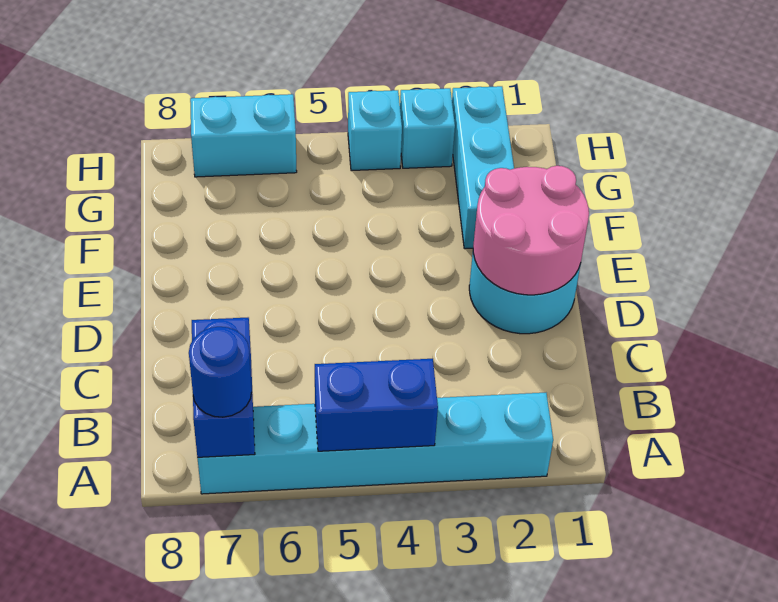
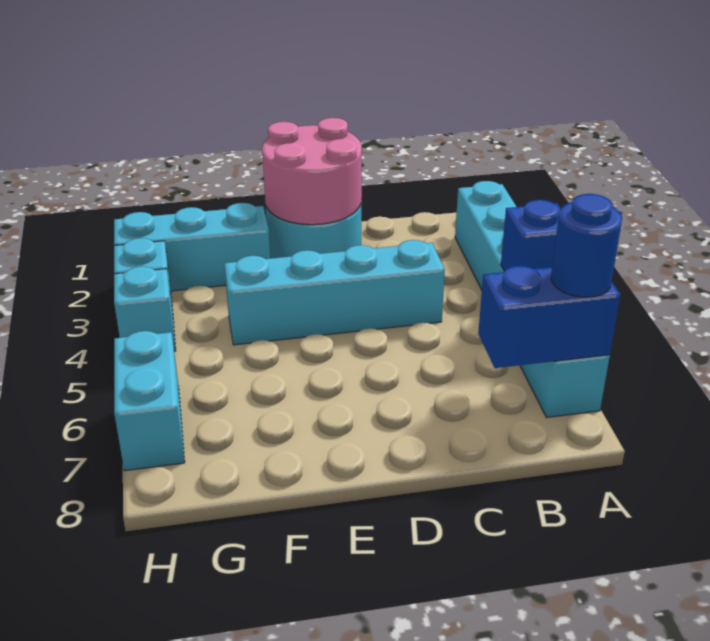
blue 1x2 brick [315,359,438,451] -> blue 1x1 brick [501,200,561,271]
none -> cyan 1x4 brick [224,240,445,345]

